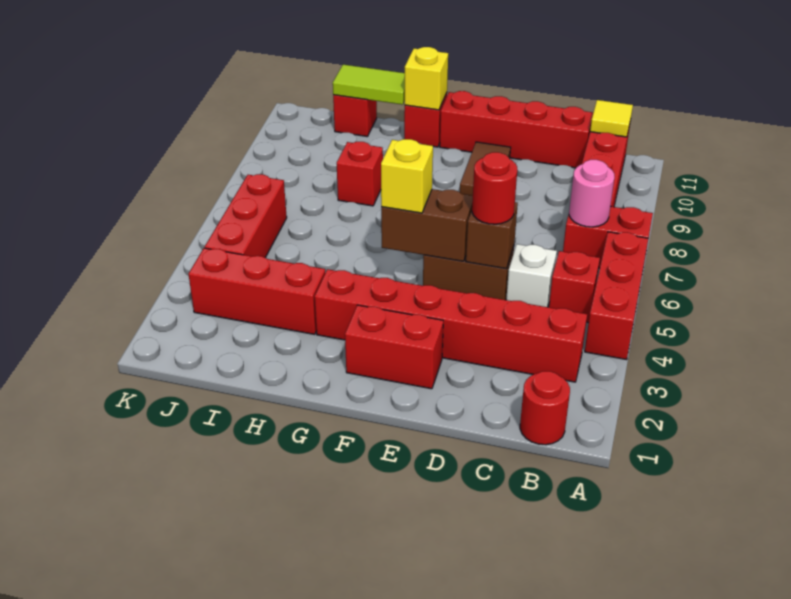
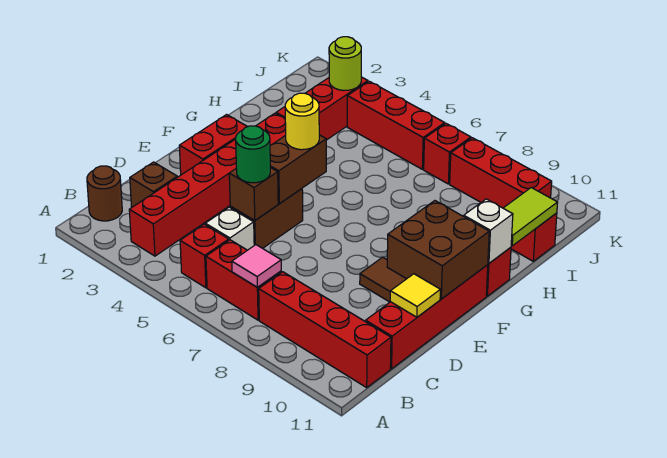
red 1x3 brick [585,232,648,360] -> red 1x3 brick moved to [450,138,552,208]
red 1x2 brick [563,206,653,268] -> red 1x2 brick turned to [206,240,281,320]
red 1x1 round brick [520,371,570,445] -> brown 1x1 round brick [87,166,122,221]
pink 1x1 round brick [569,160,615,227] -> pink 1x1 tile [232,245,281,287]
yellow 1x1 tile [590,100,633,137] -> yellow 1x1 tile moved to [390,274,440,317]
none -> brown 1x1 brick [130,162,177,207]
red 1x1 round brick [472,152,517,224] -> green 1x1 round brick [236,126,270,183]
none -> brown 2x2 brick [387,201,489,299]
yellow 1x1 brick [381,139,433,213] -> yellow 1x1 round brick [285,93,319,150]
yellow 1x1 brick [405,47,448,110] -> white 1x1 brick [464,199,513,263]
red 1x1 brick [337,142,383,206] -> red 1x1 brick moved to [424,124,471,184]
none -> lime 1x1 round brick [329,37,361,90]

